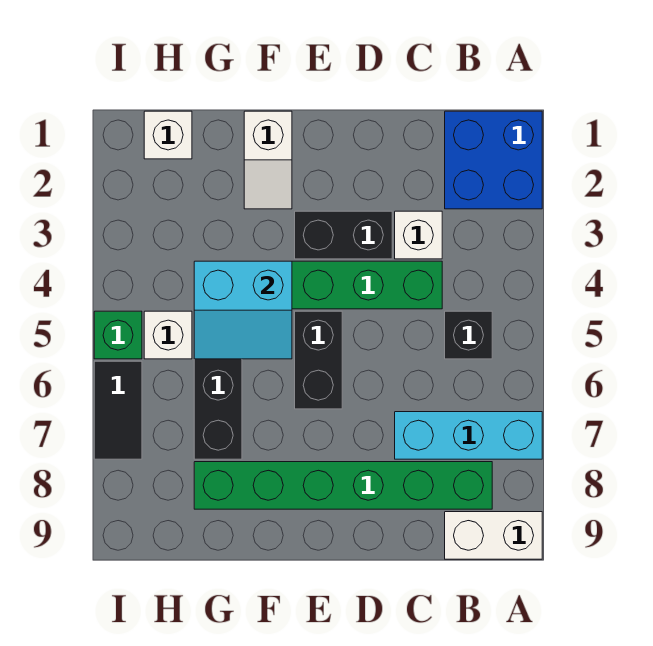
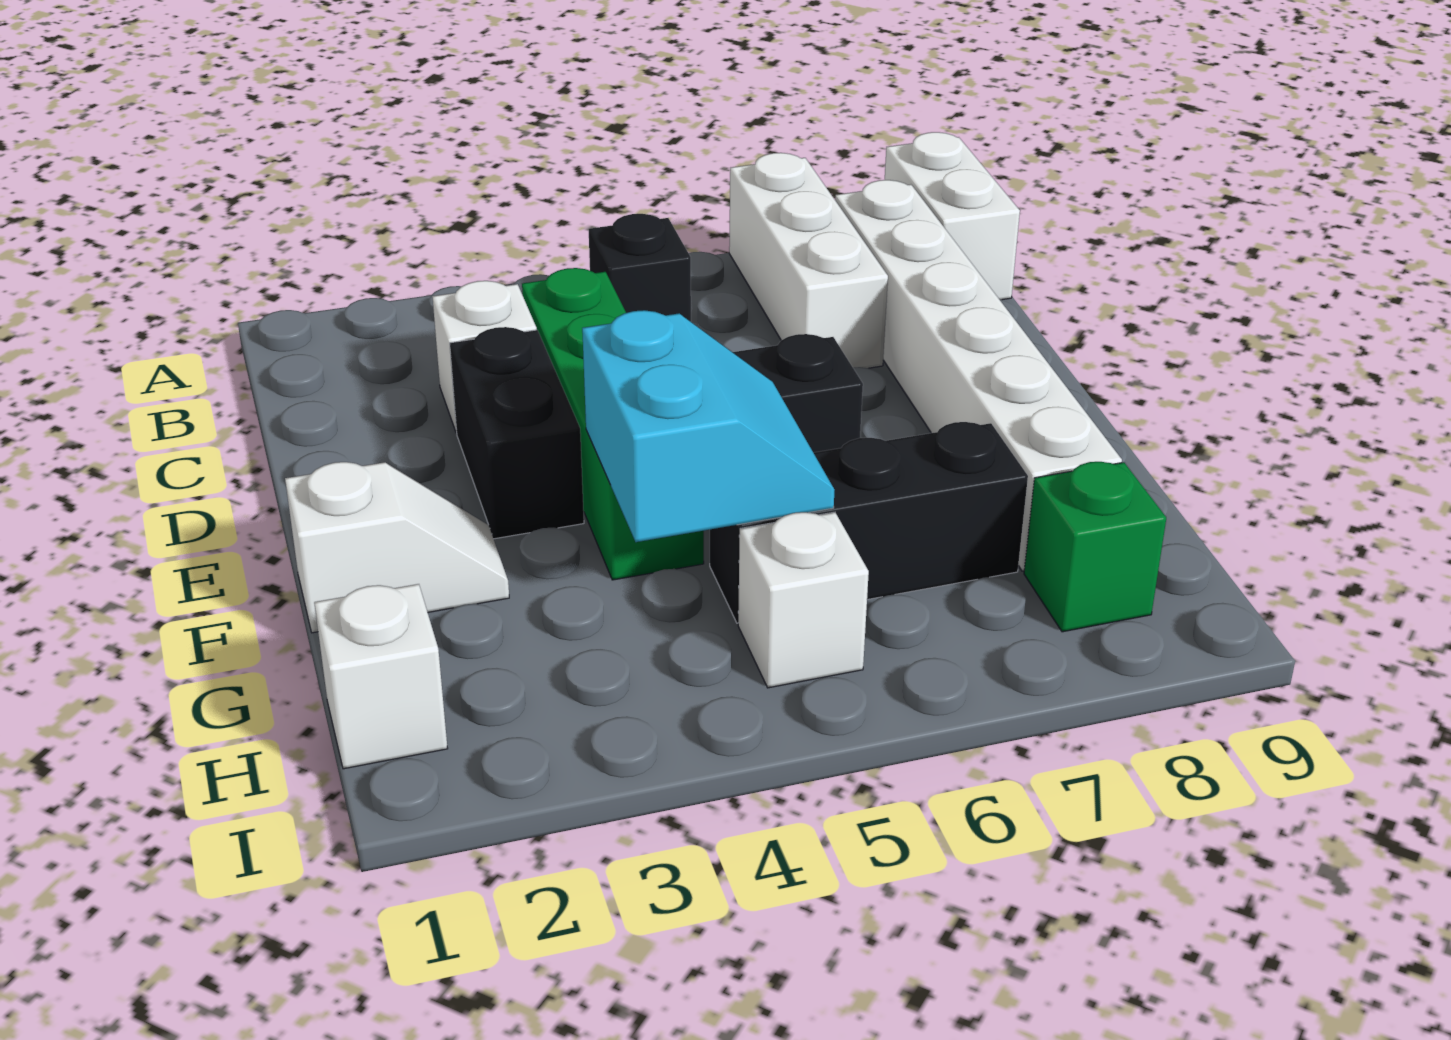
blue 2x2 brick [445,111,542,209] -> none
cyan 1x3 brick [395,412,542,459] -> white 1x3 brick [729,153,888,368]
green 1x6 brick [194,462,492,509] -> white 1x6 brick [835,180,1122,571]
green 1x1 brick [94,311,142,359] -> green 1x1 brick moved to [1024,462,1166,632]
black 1x2 tile [94,361,142,459] -> none

